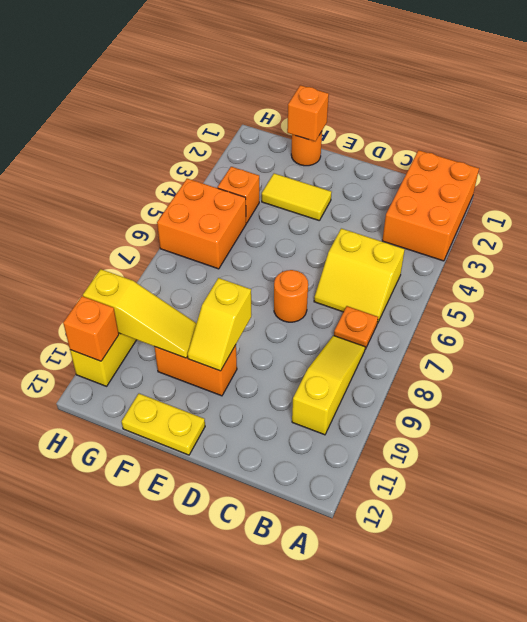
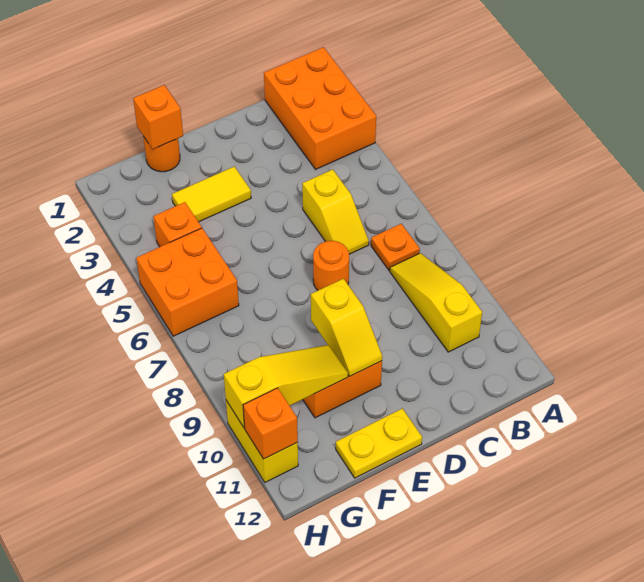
yellow 2x2 slope [314,228,405,323] -> yellow 1x2 slope [302,169,369,254]

